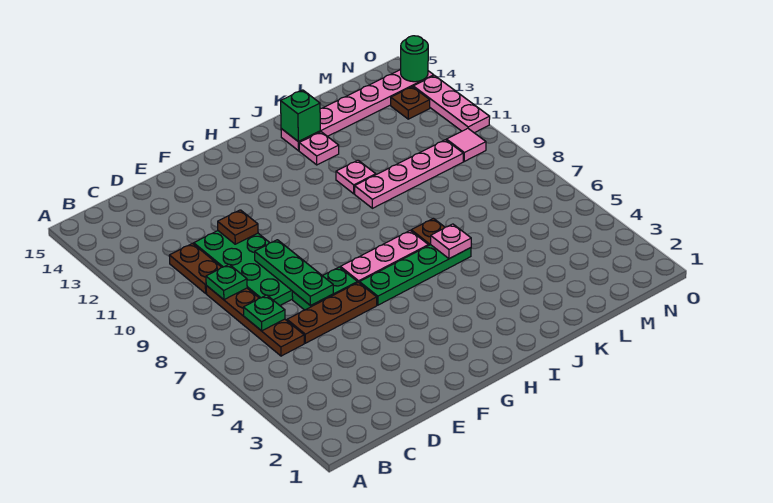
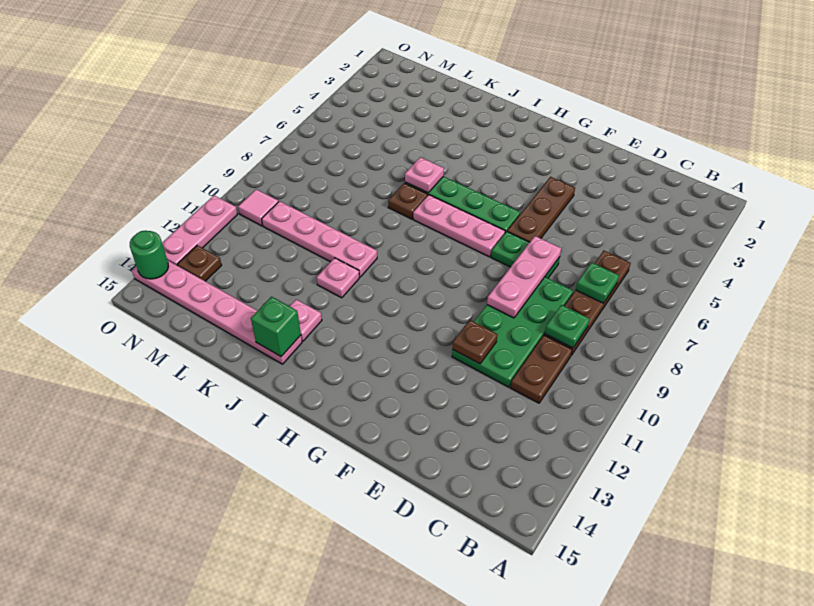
brown 1x3 plate [287,282,377,343] -> brown 1x3 plate turned to [507,177,575,242]
green 1x3 plate [255,240,333,306] -> pink 1x3 plate [487,236,561,318]

